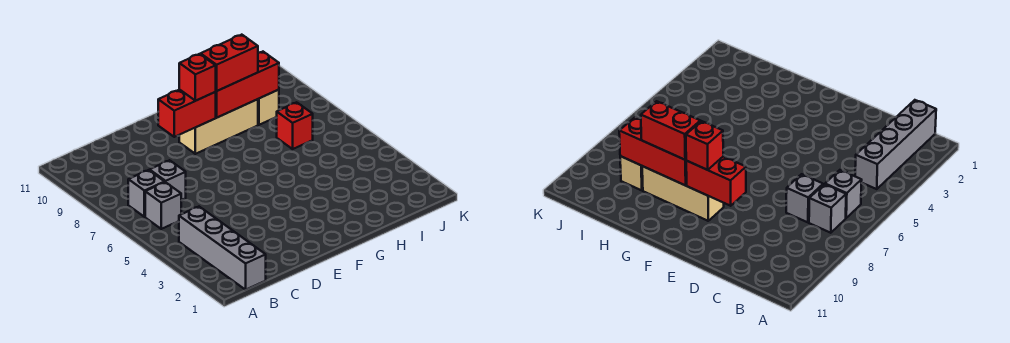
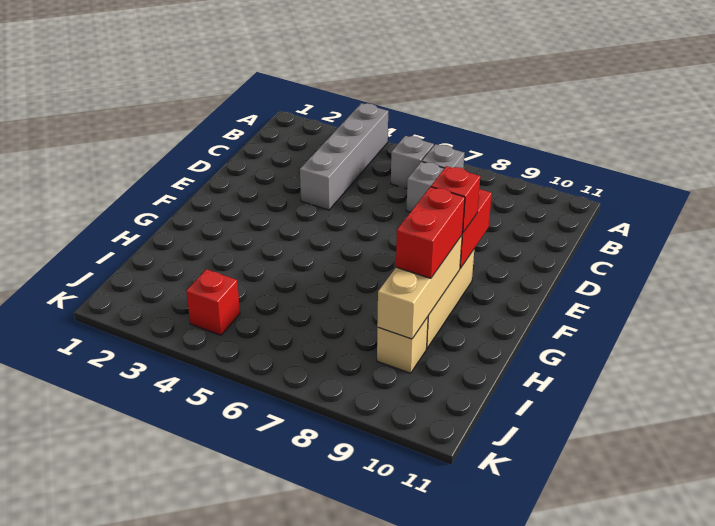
grey 1x4 brick [179,207,266,290] -> grey 1x4 brick turned to [300,103,388,210]
red 1x3 brick [216,52,279,117] -> tan 1x3 brick [377,235,462,339]
red 1x1 brick [277,102,313,149] -> red 1x1 brick moved to [186,269,240,335]

